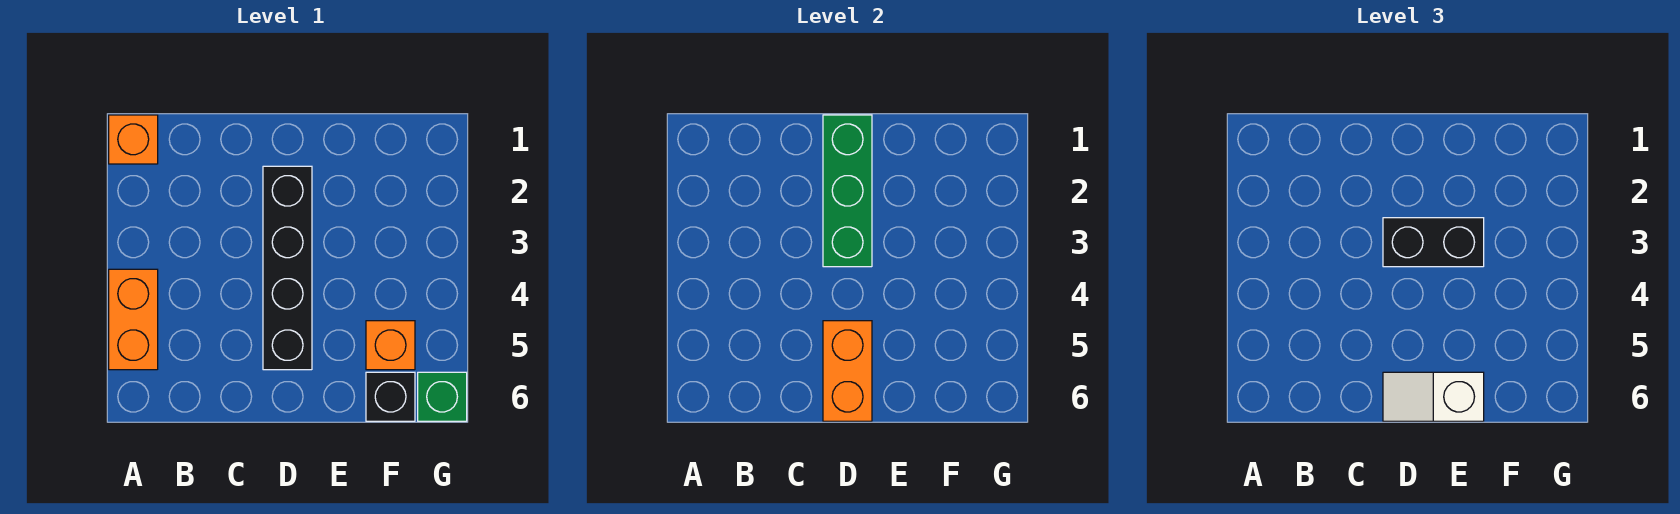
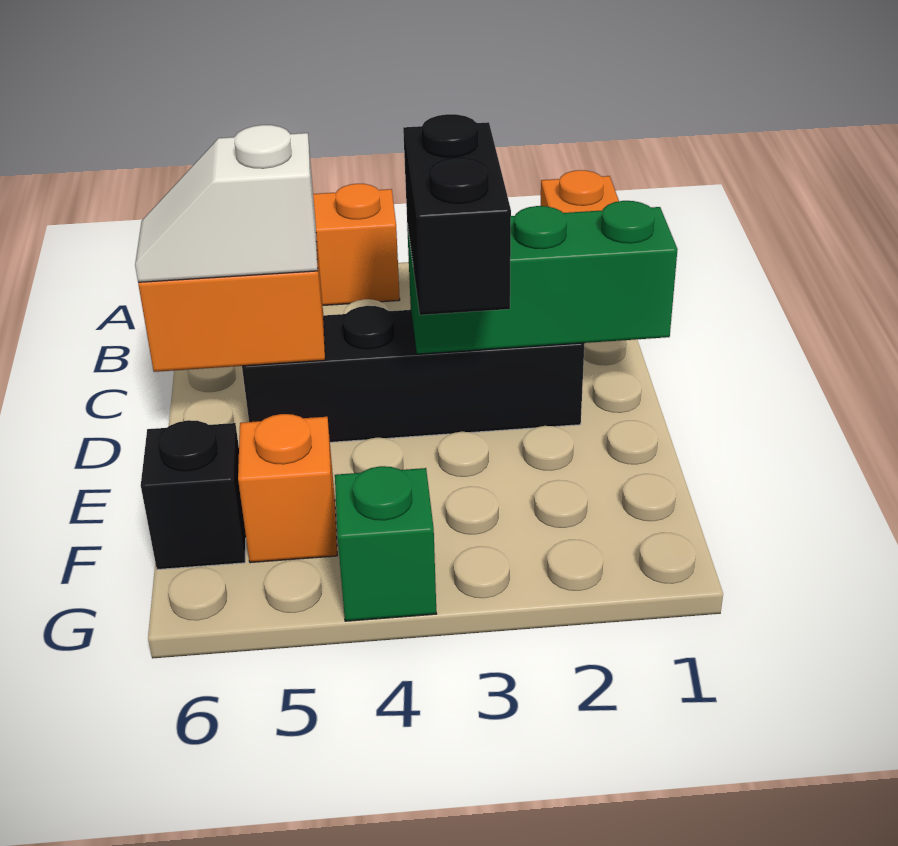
white 1x2 slope [1383,372,1484,421] -> white 1x2 slope turned to [135,125,318,282]
green 1x1 brick [418,372,467,421] -> green 1x1 brick moved to [335,466,437,621]

